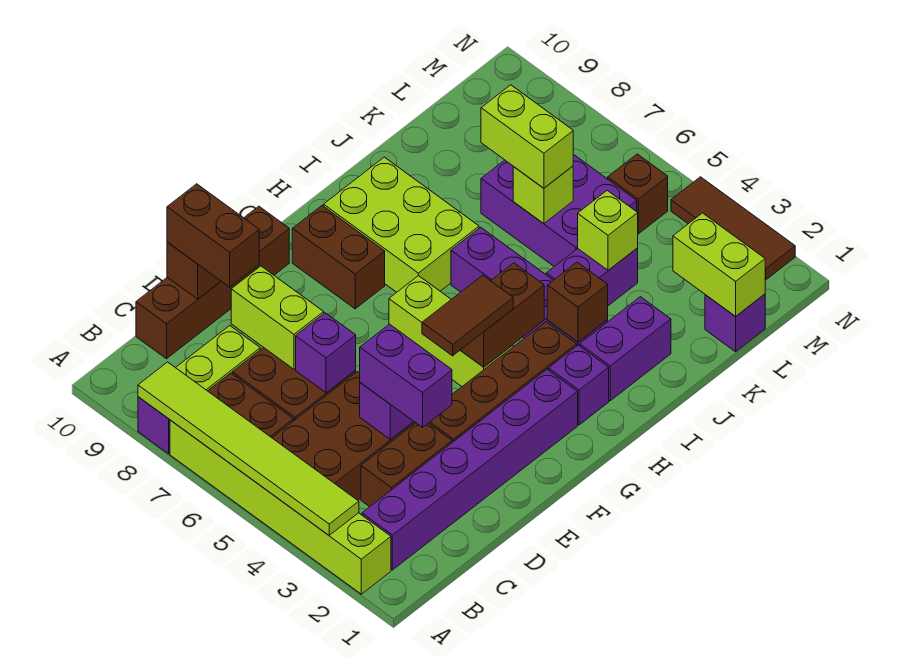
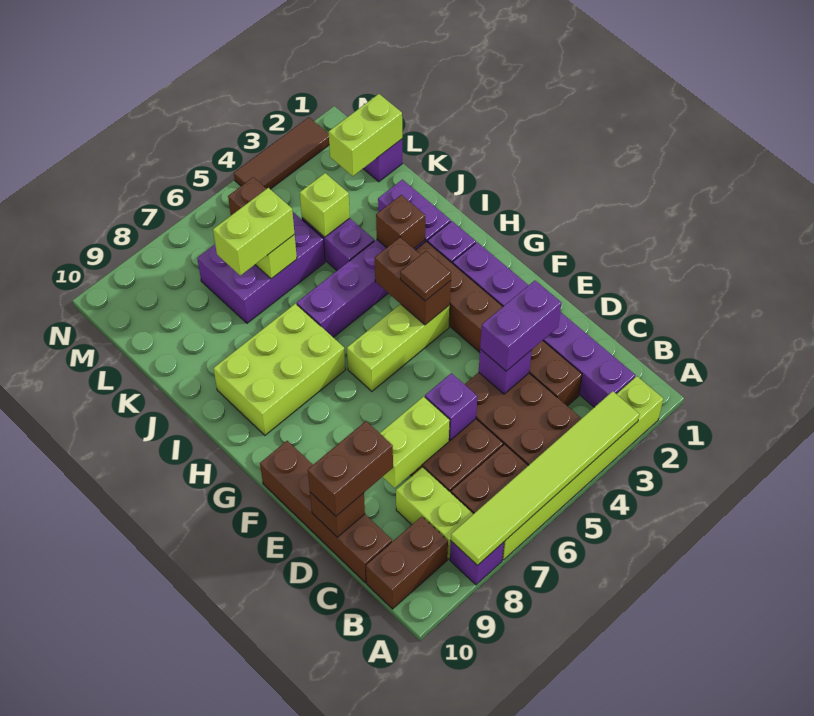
brown 1x2 tile [422,275,513,356] -> brown 1x1 tile [400,251,451,301]
brown 1x2 brick [292,206,385,309] -> brown 1x2 brick moved to [366,517,448,609]

